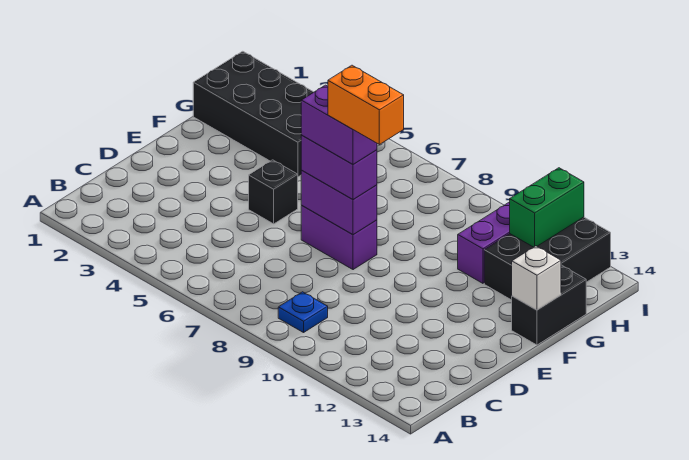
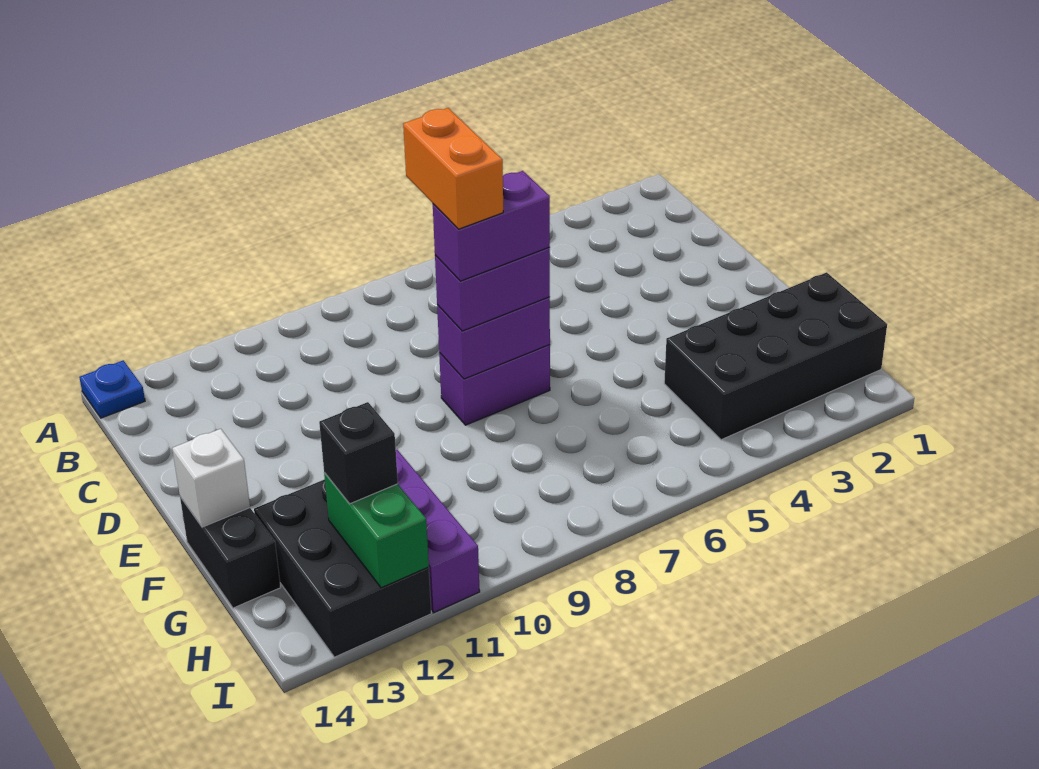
blue 1x1 plate [278,292,328,333] -> blue 1x1 plate moved to [79,360,145,418]
black 1x1 brick [249,160,298,224] -> black 1x1 brick moved to [319,402,398,504]
orange 1x2 brick [328,65,404,145] -> orange 1x2 brick turned to [403,108,503,229]

